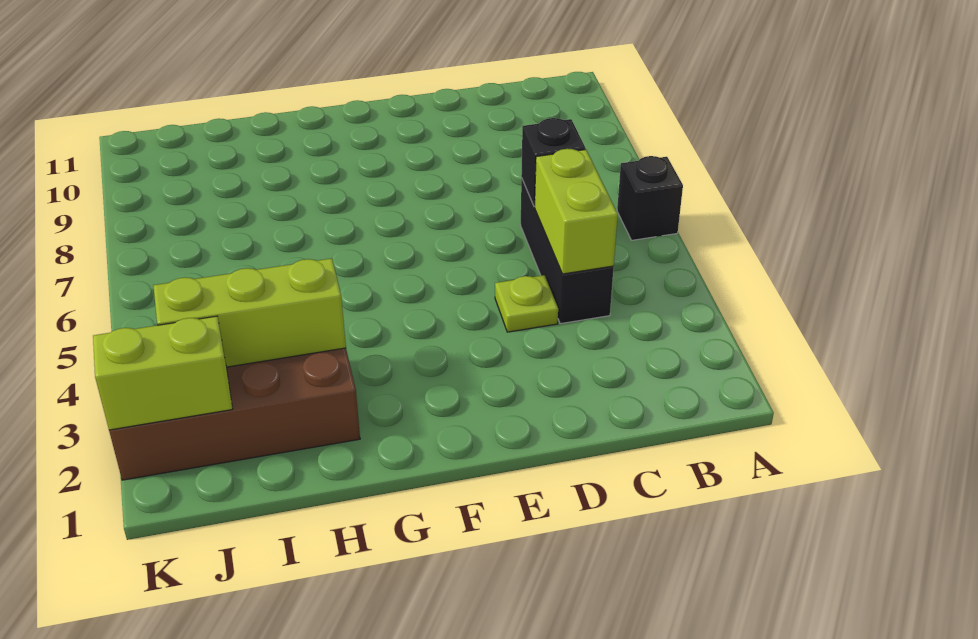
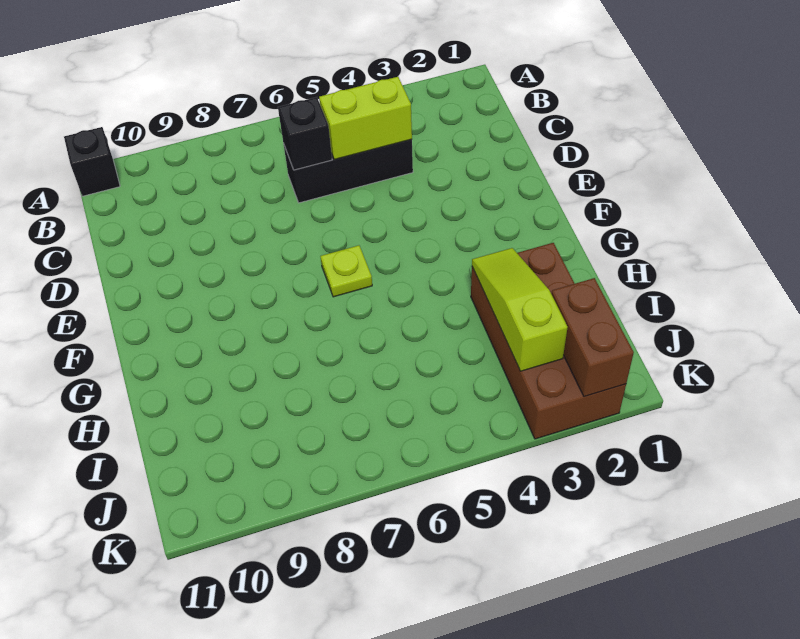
black 1x1 brick [617,156,683,240] -> black 1x1 brick moved to [64,127,120,196]
lime 1x1 plate [495,275,558,332] -> lime 1x1 plate moved to [320,245,372,297]
lime 1x3 brick [153,258,346,367] -> lime 1x3 slope [472,248,568,371]
lime 1x2 brick [93,316,232,430] -> brown 1x2 brick [552,278,634,397]

